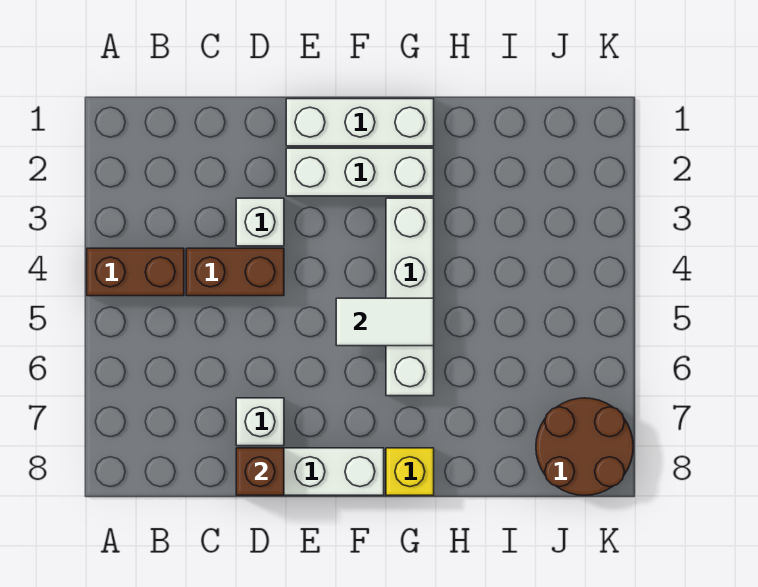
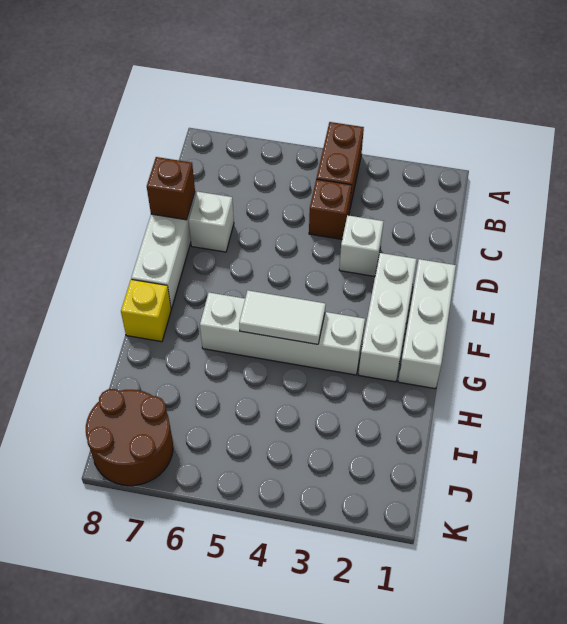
brown 1x2 brick [186,248,284,296] -> brown 1x1 brick [309,179,352,239]
white 1x2 tile [336,298,434,346] -> white 1x2 tile turned to [239,291,326,344]

